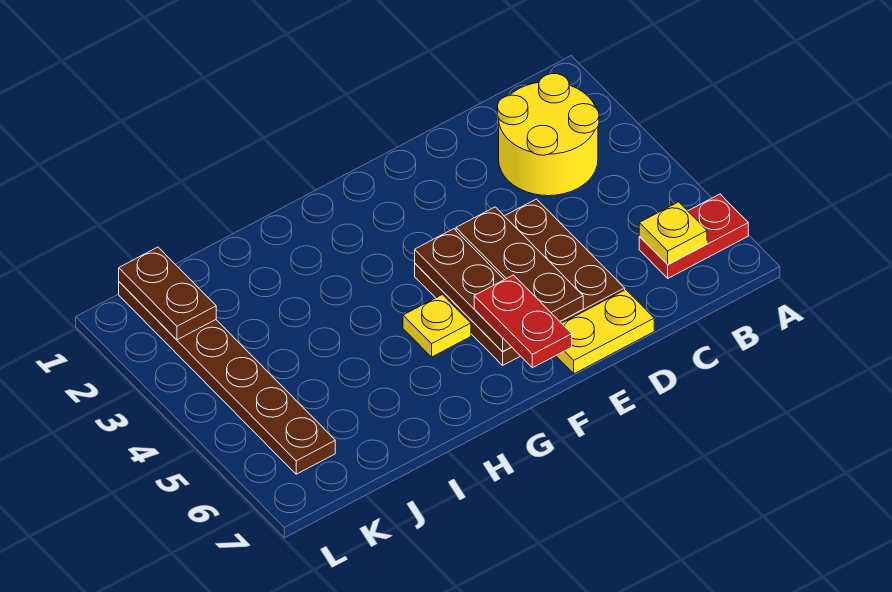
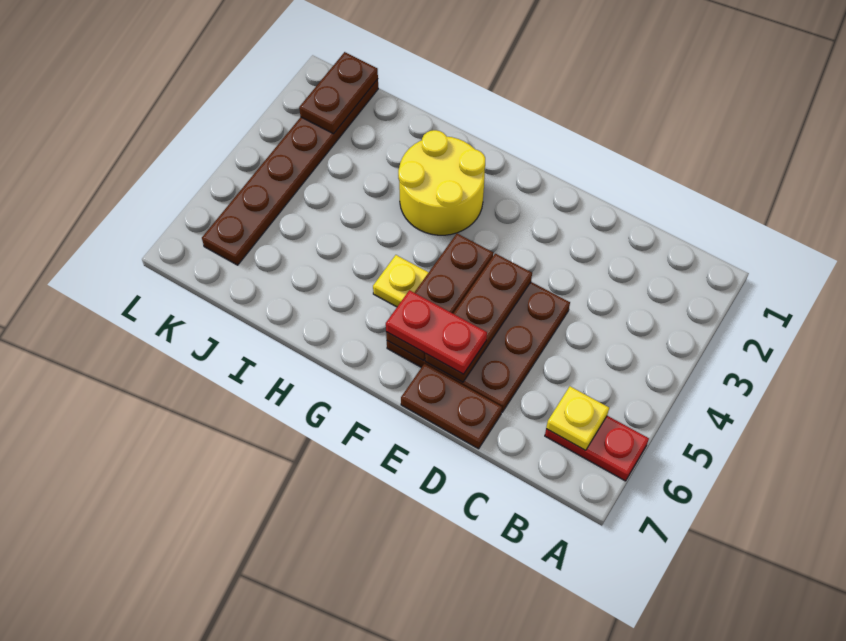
yellow 2x2 round brick [497,74,599,196] -> yellow 2x2 round brick moved to [398,130,485,235]
yellow 1x2 plate [556,290,654,374] -> brown 1x2 plate [401,364,502,449]
red 1x2 plate [474,275,572,368] -> red 1x2 plate turned to [386,290,487,374]

